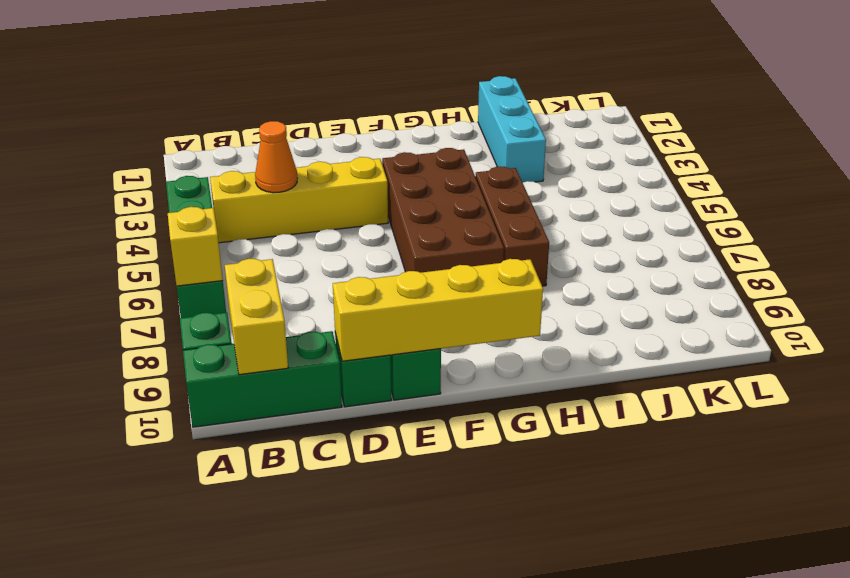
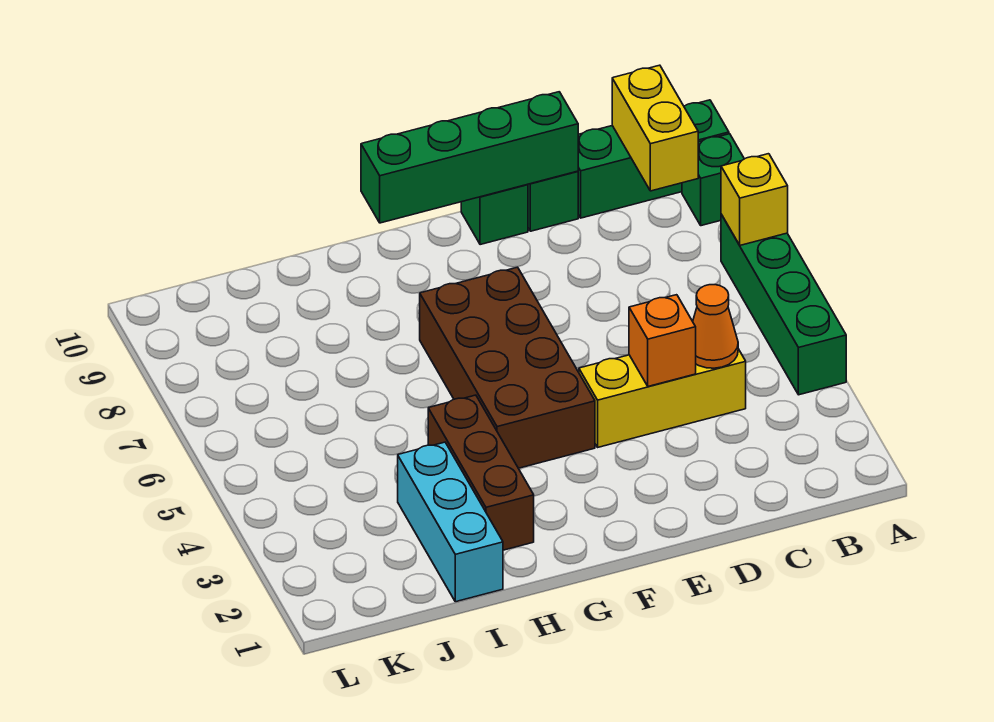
yellow 1x4 brick [210,157,388,243] -> yellow 1x3 brick [579,349,746,447]
none -> orange 1x1 brick [629,295,696,386]
yellow 1x4 brick [333,259,543,361] -> green 1x4 brick [361,92,578,223]
brown 1x3 brick [475,167,549,286] -> brown 1x3 brick moved to [428,395,534,550]

